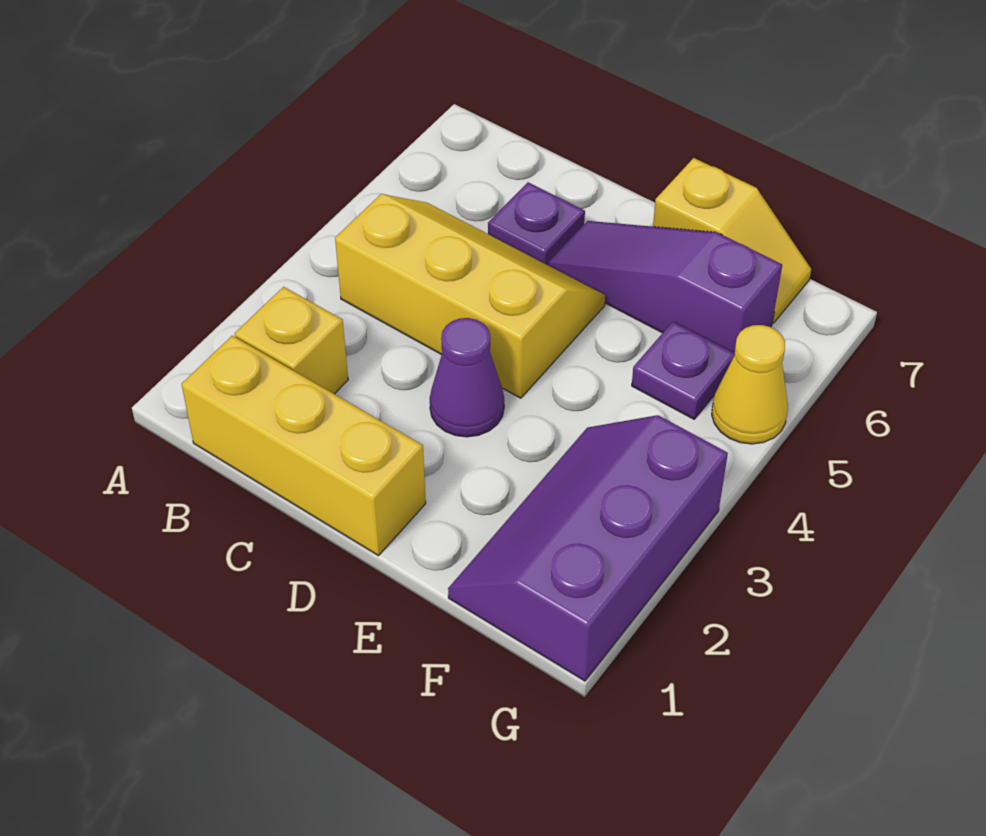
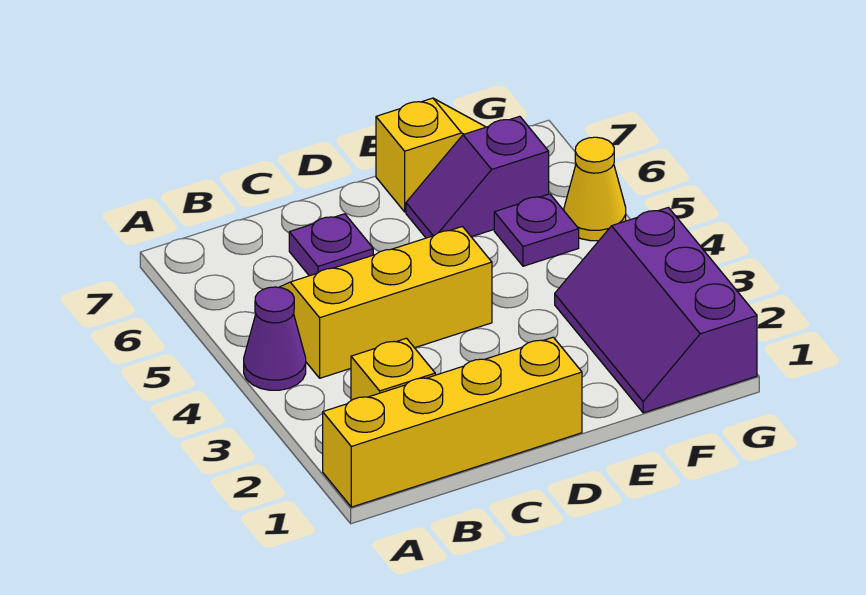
yellow 1x3 brick [182,336,426,556] -> yellow 1x4 brick [323,337,582,507]
purple 1x1 cone [430,318,504,437] -> purple 1x1 cone moved to [244,287,306,390]
purple 1x3 slope [548,221,782,353] -> purple 1x2 slope [406,116,549,238]

